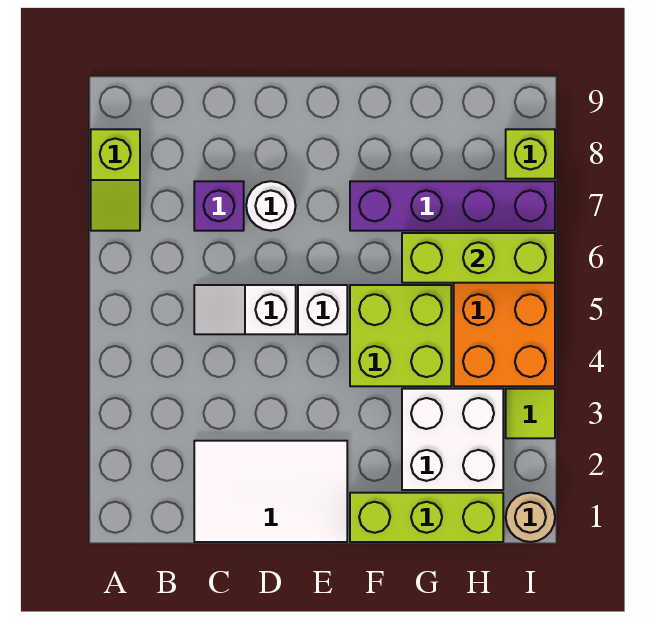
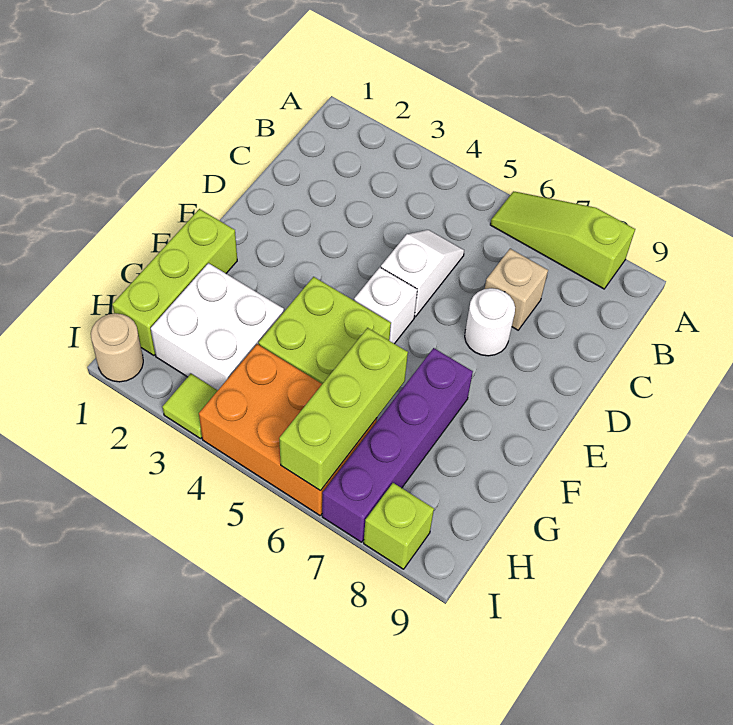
lime 1x2 slope [91,129,140,231] -> lime 1x3 slope [490,191,635,289]
white 2x3 tile [194,441,347,542] -> none
purple 1x1 brick [194,181,244,231] -> tan 1x1 brick [485,249,548,330]

